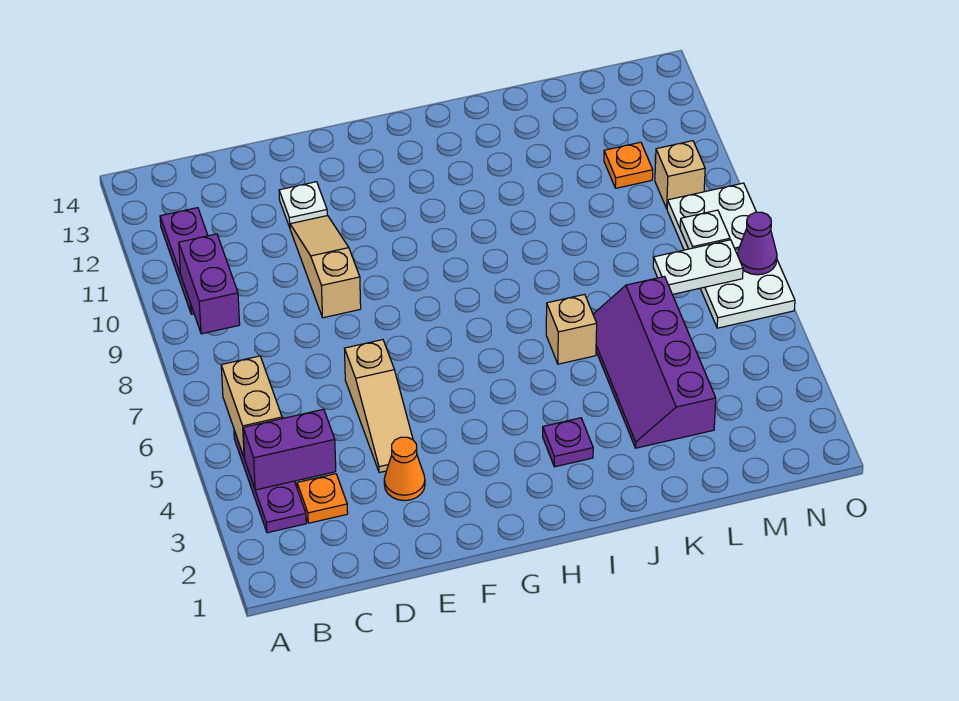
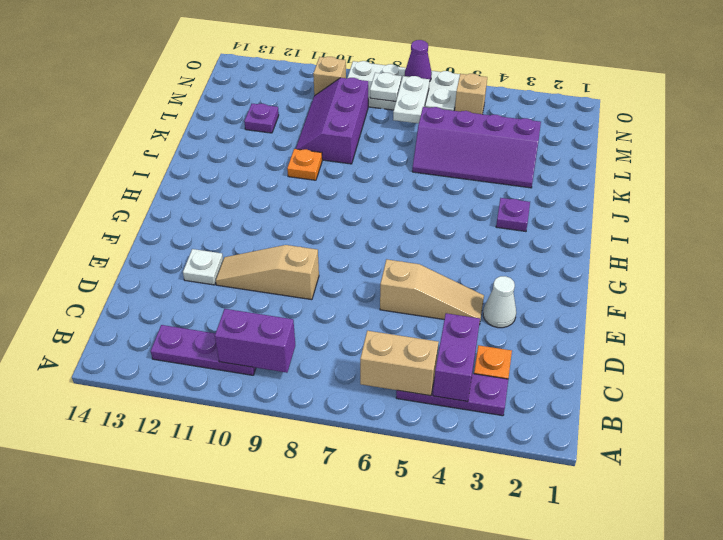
orange 1x1 cone [384,437,425,501] -> white 1x1 cone [483,276,516,328]
tan 1x1 brick [546,294,597,364] -> tan 1x1 brick moved to [454,74,487,114]
none -> purple 2x3 slope [296,78,368,164]
none -> purple 1x1 plate [244,104,279,133]
orange 1x1 plate [604,142,653,188] -> orange 1x1 plate moved to [287,149,322,180]

